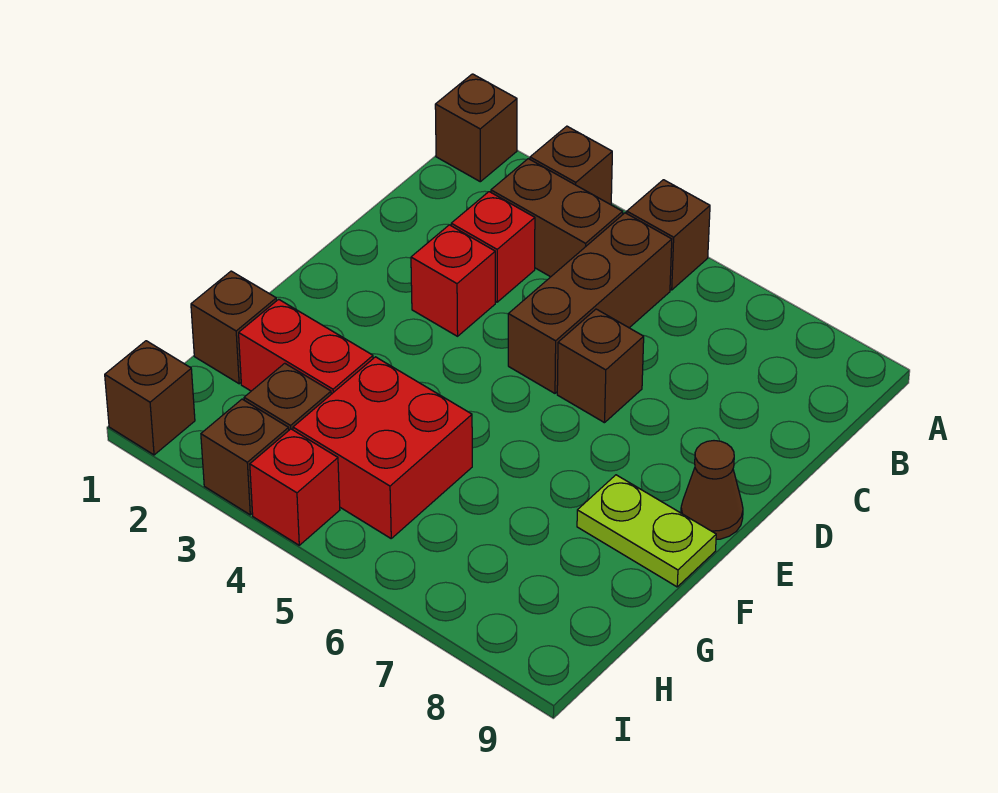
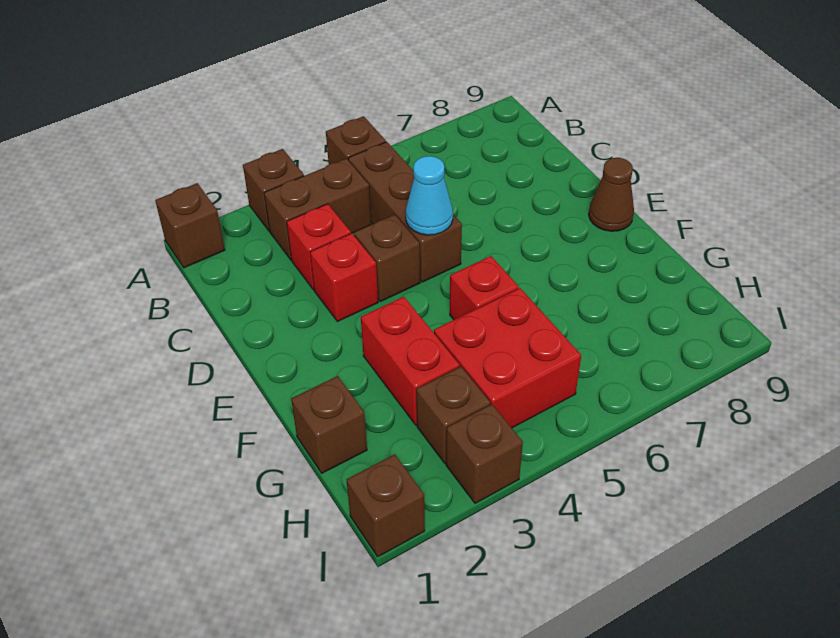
none -> cyan 1x1 cone [406,156,453,235]
brown 1x1 brick [557,309,644,423] -> brown 1x1 brick moved to [354,215,420,302]
lime 1x2 plate [577,475,716,587] -> none
red 1x2 brick [239,299,373,394] -> red 1x2 brick turned to [361,297,460,425]
red 1x1 brick [250,429,340,545] -> red 1x1 brick moved to [450,256,519,320]

